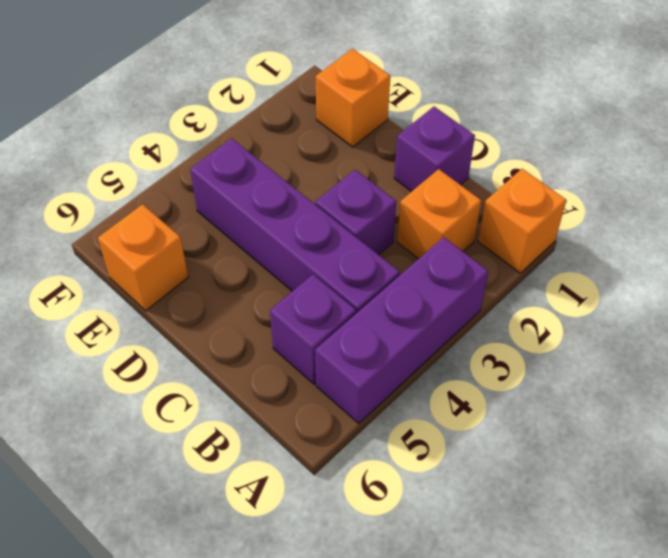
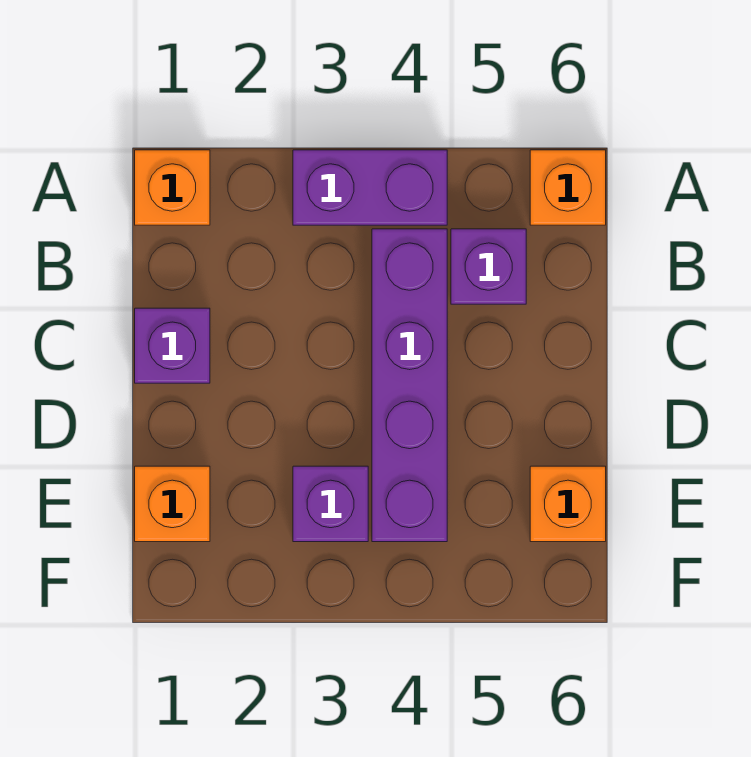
purple 1x3 brick [315,237,488,424] -> purple 1x2 brick [293,150,447,225]
orange 1x1 brick [397,169,481,259] -> orange 1x1 brick moved to [530,150,606,225]
purple 1x1 brick [315,170,396,255] -> purple 1x1 brick moved to [293,466,368,542]

